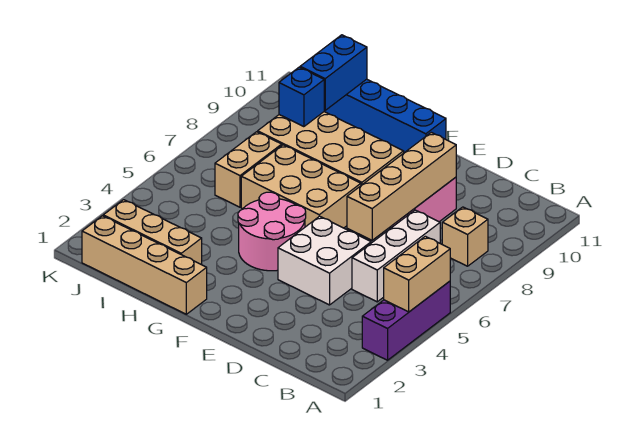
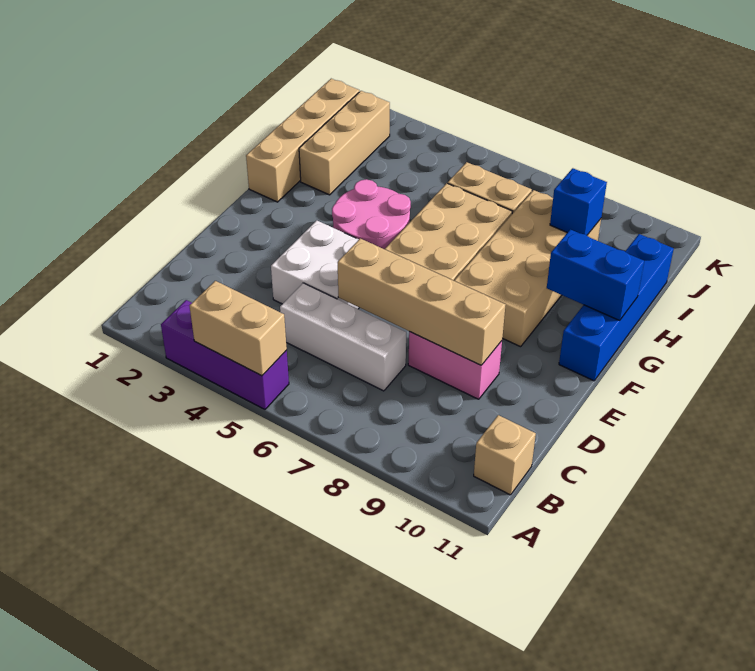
tan 1x1 brick [442,207,488,266] -> tan 1x1 brick moved to [474,415,536,495]
blue 1x2 brick [300,35,367,110] -> blue 1x2 brick moved to [547,229,644,320]

